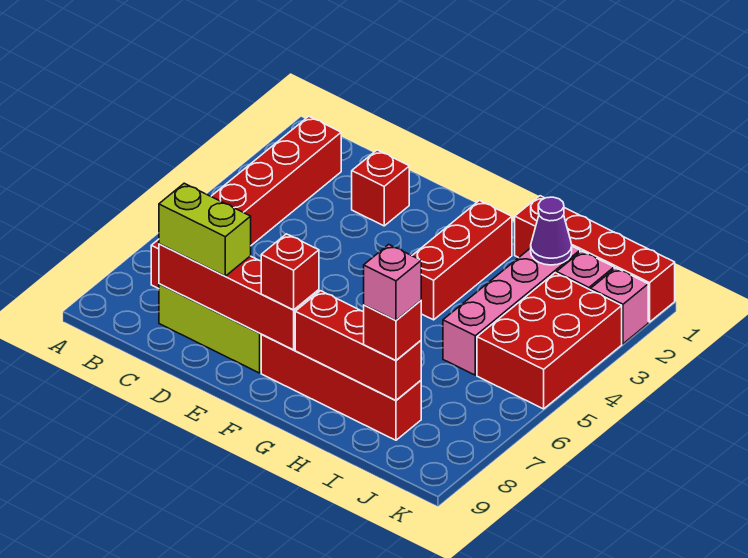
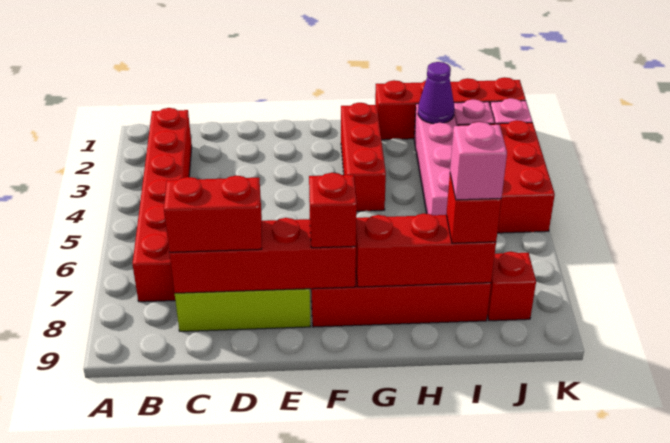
lime 1x2 brick [159,183,251,276] -> red 1x2 brick [164,176,262,252]
red 1x1 brick [352,150,409,226] -> red 1x1 brick moved to [487,252,536,321]

